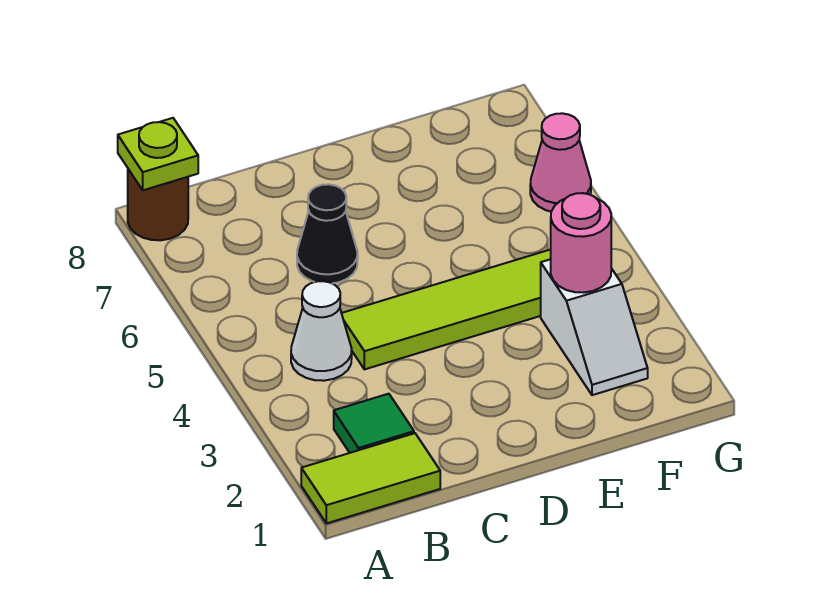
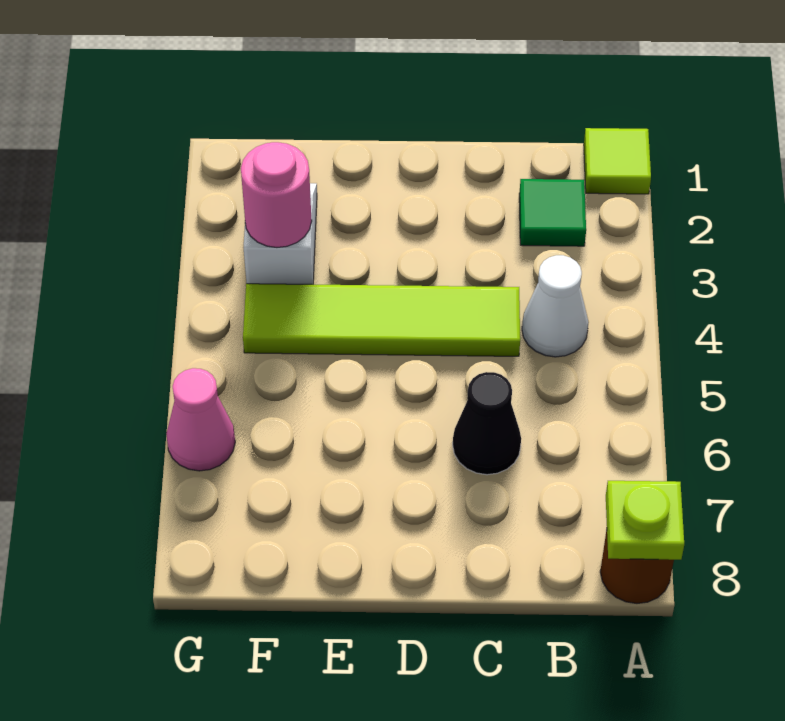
lime 1x2 tile [301,433,440,523] -> lime 1x1 tile [584,128,651,194]

